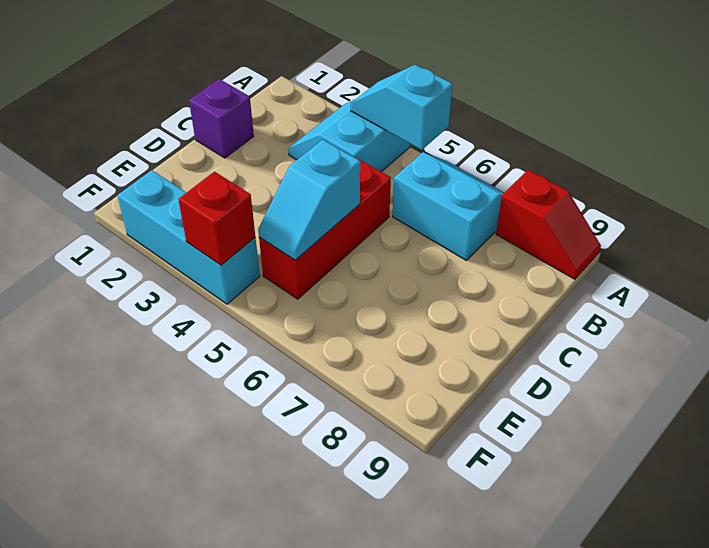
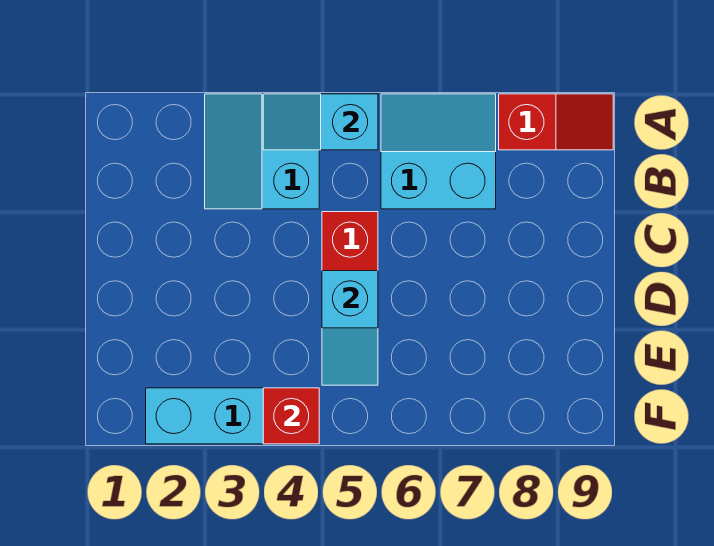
purple 1x1 brick [189,79,254,158] -> none

